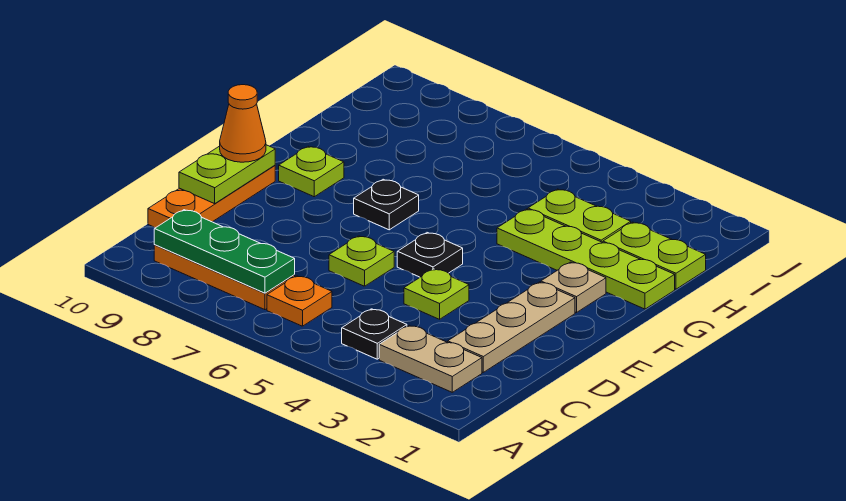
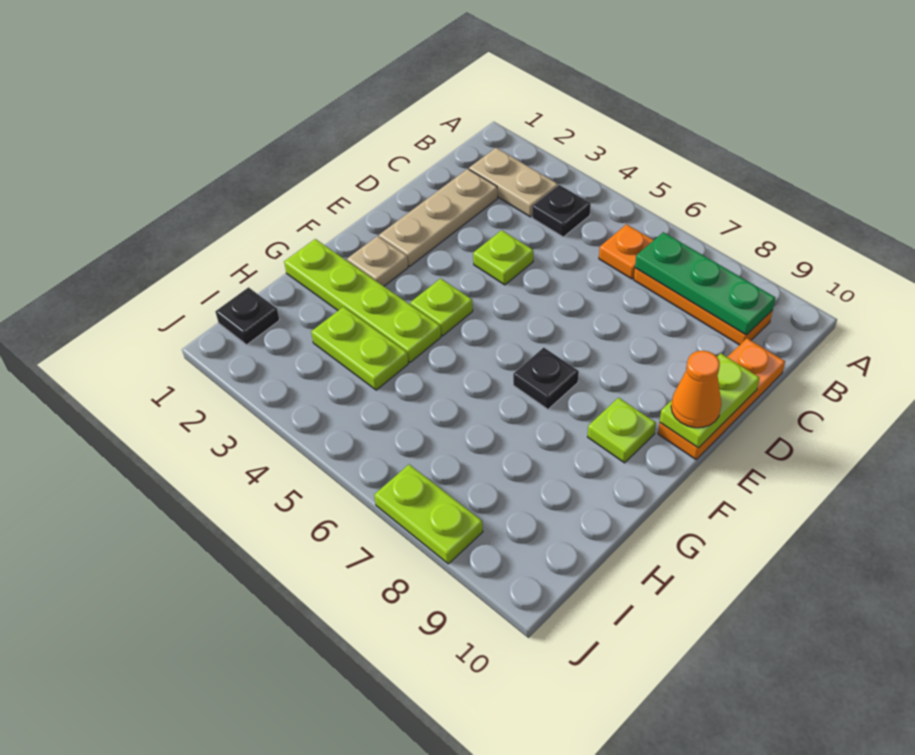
lime 1x1 plate [329,236,394,286] -> lime 1x1 plate moved to [410,278,473,336]
black 1x1 plate [397,233,463,277] -> black 1x1 plate moved to [215,287,279,345]
lime 1x2 plate [603,222,706,289] -> lime 1x2 plate moved to [374,464,483,564]

